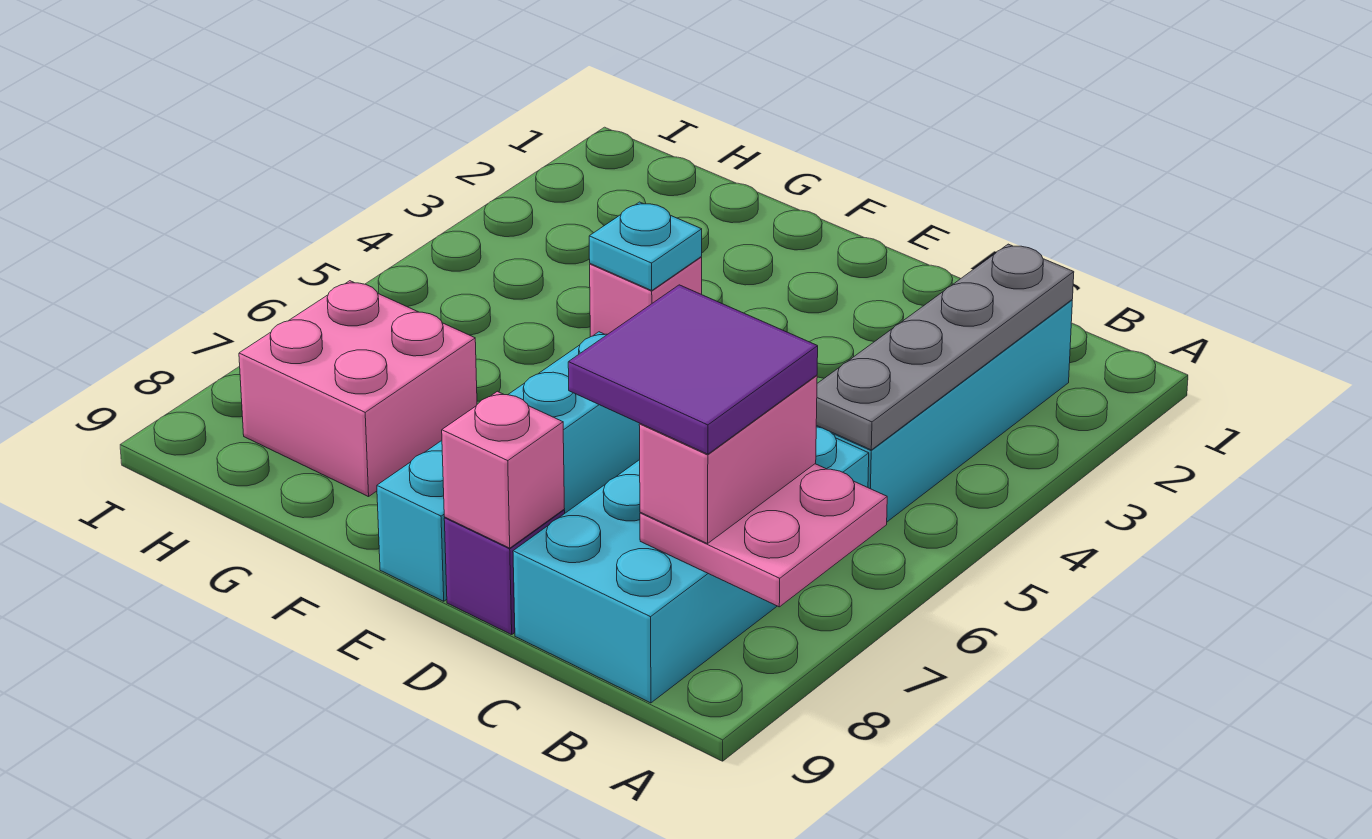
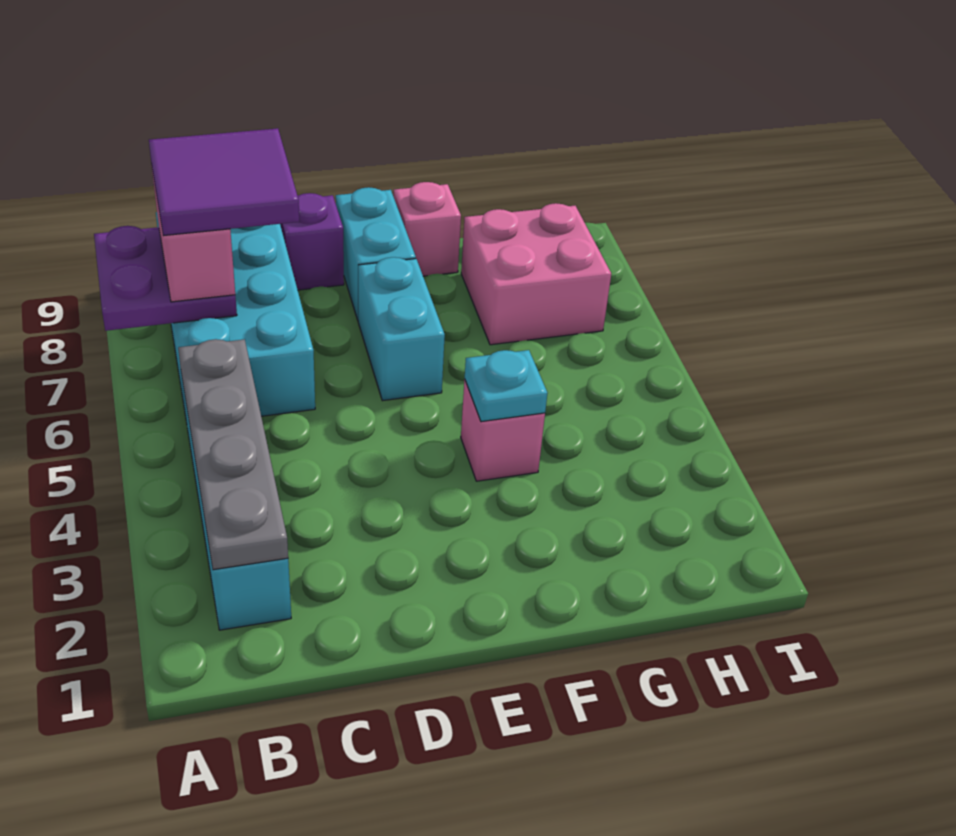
pink 2x2 plate [640,464,887,607] -> purple 2x2 plate [94,226,237,331]
pink 1x1 brick [442,391,565,548] -> pink 1x1 brick moved to [394,182,461,276]

